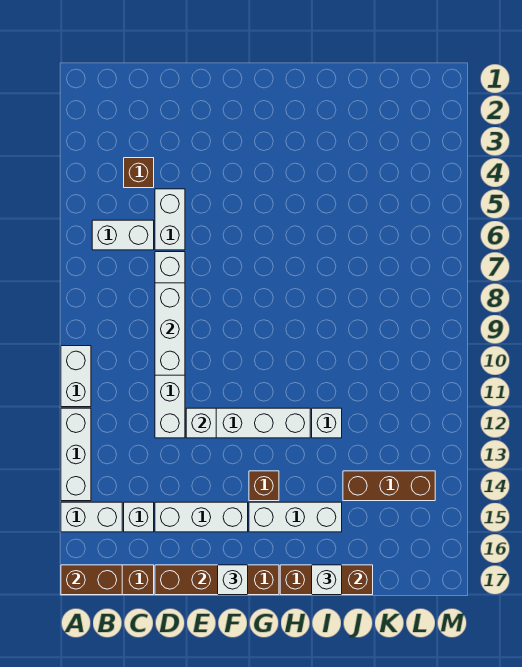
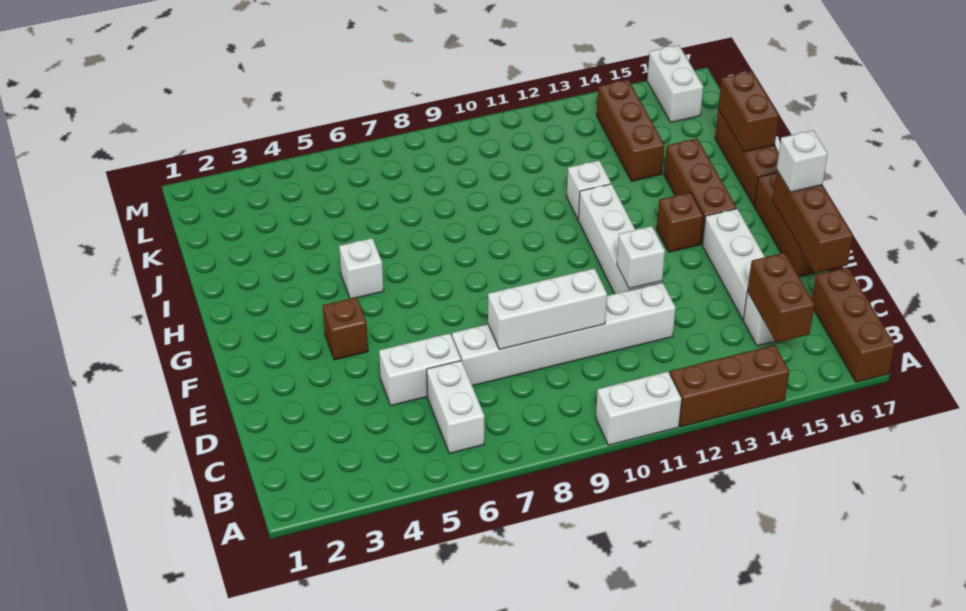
white 1x3 brick [61,408,91,501] -> brown 1x3 brick [670,345,789,427]
white 1x2 brick [61,502,122,532] -> white 1x2 brick moved to [647,45,703,122]
brown 1x2 brick [61,565,122,595] -> brown 1x2 brick moved to [748,253,815,343]
brown 1x1 brick [124,158,154,188] -> brown 1x1 brick moved to [323,297,368,360]
white 1x3 brick [249,502,342,532] -> brown 1x3 brick [664,139,737,244]
white 1x1 brick [312,565,342,595] -> white 1x1 brick moved to [339,238,384,299]

